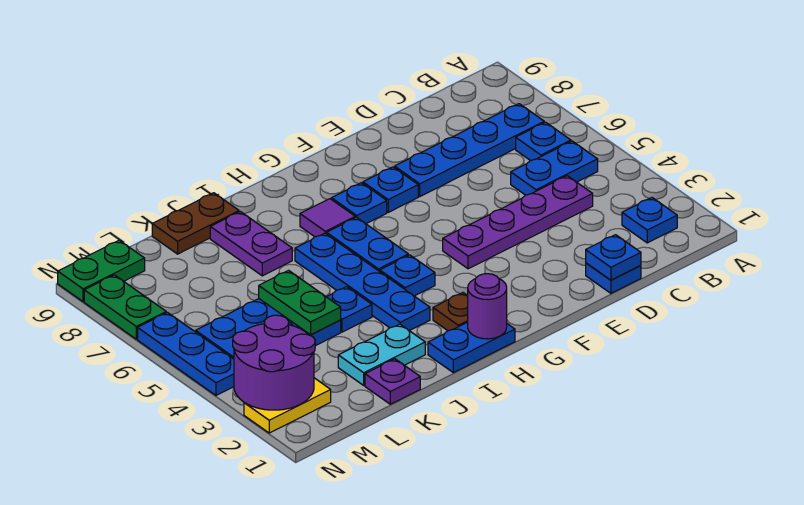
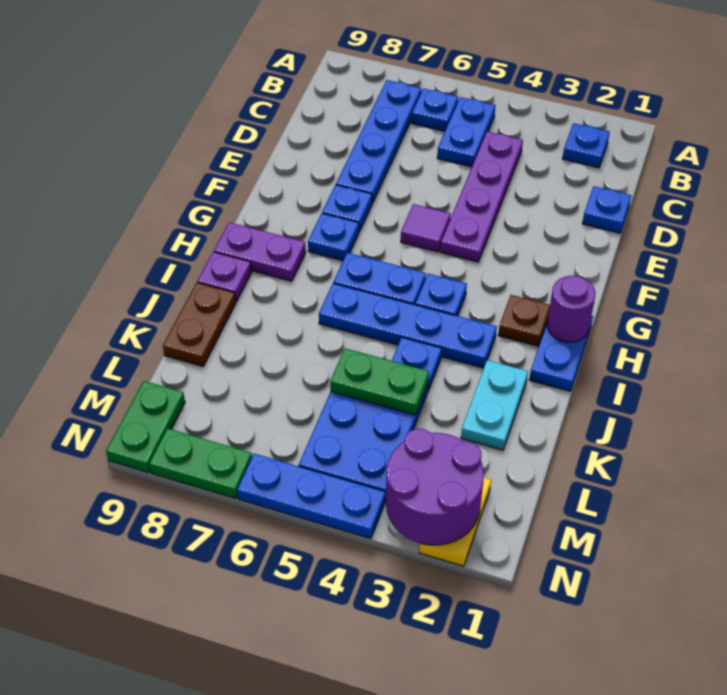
blue 1x1 plate [586,235,641,280] -> none
purple 1x1 tile [300,199,355,237] -> purple 1x1 tile moved to [401,204,451,252]
purple 1x2 plate [210,212,292,276] -> purple 1x2 plate moved to [214,222,306,281]
purple 1x1 plate [365,359,420,404] -> purple 1x1 plate moved to [197,252,252,302]

